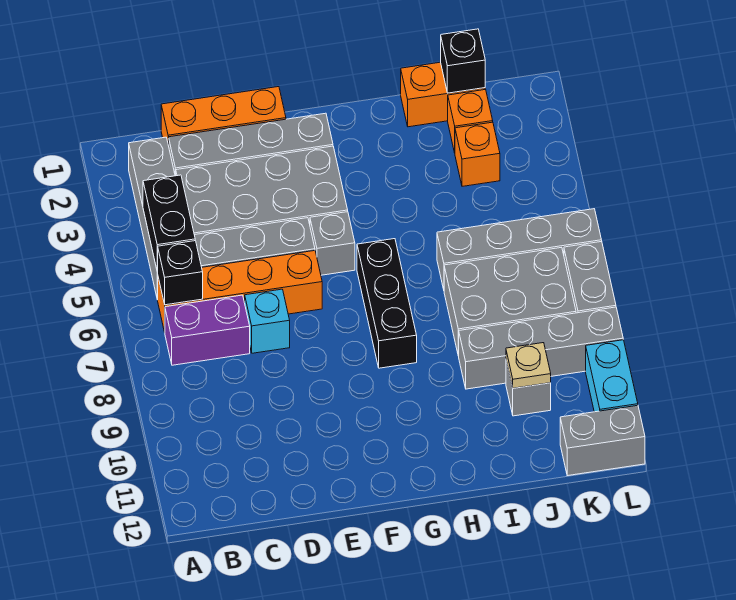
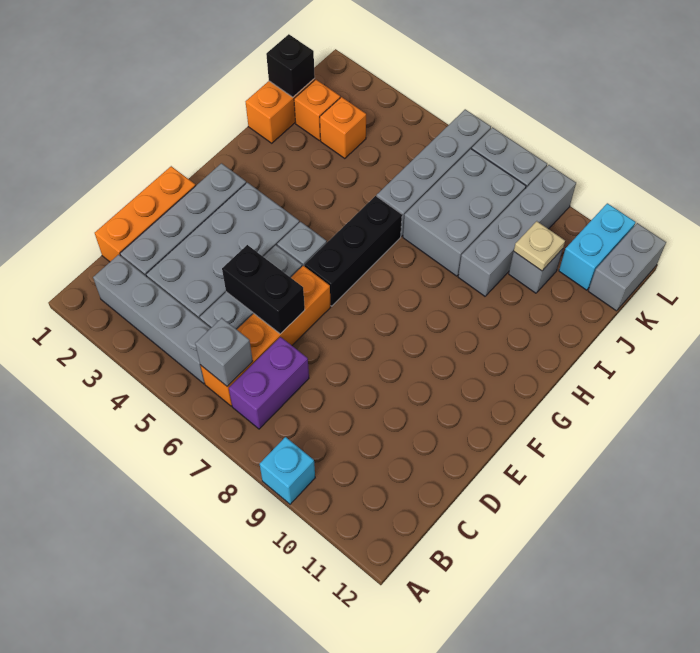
black 1x2 brick [143,175,195,272] -> black 1x2 brick moved to [222,245,305,334]
black 1x1 brick [157,241,203,305] -> grey 1x1 brick [195,318,253,386]
cyan 1x1 brick [245,289,290,353] -> cyan 1x1 brick moved to [260,437,315,504]
black 1x3 brick [357,239,417,368] -> black 1x3 brick turned to [305,196,402,306]
cyan 1x2 brick [586,340,638,412] -> cyan 1x2 brick turned to [559,203,635,290]

